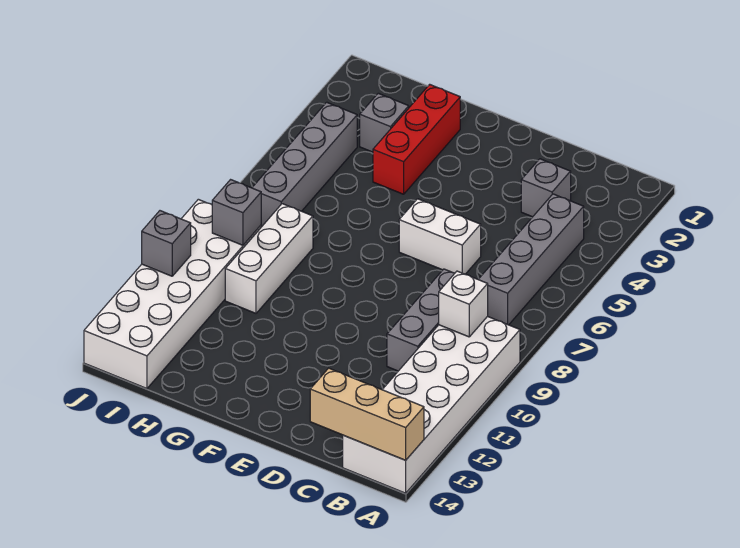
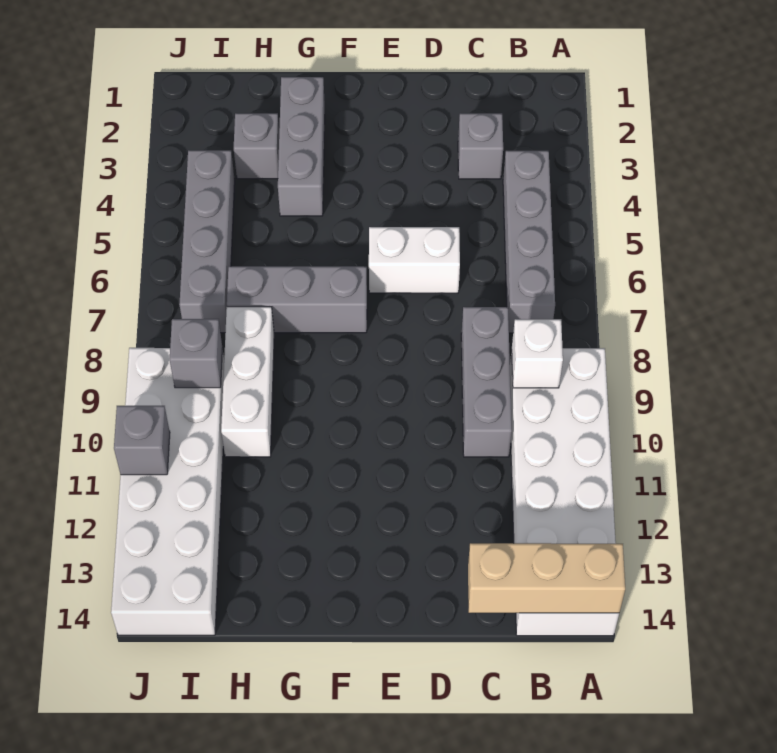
none -> grey 1x3 brick [227,266,367,333]
red 1x3 brick [373,84,460,194] -> grey 1x3 brick [278,77,325,216]

